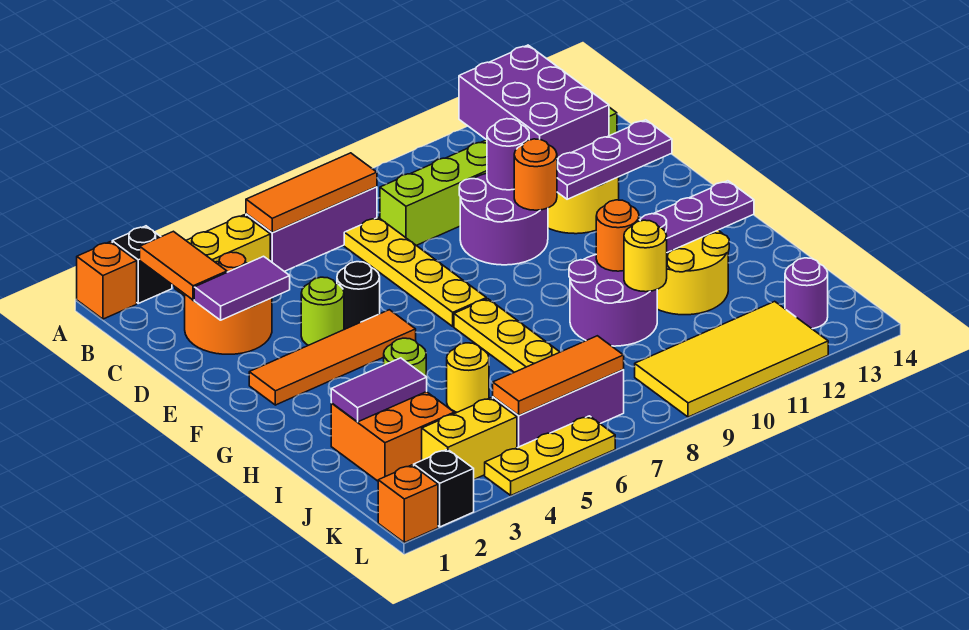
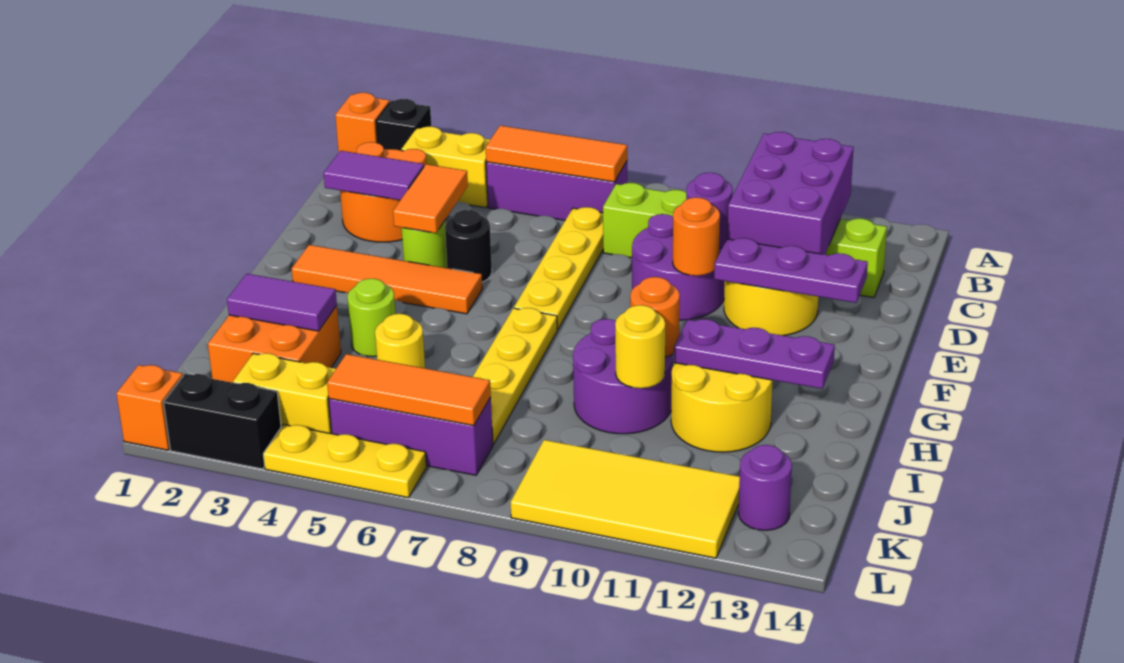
orange 1x2 tile [140,231,227,300] -> orange 1x2 tile moved to [393,164,468,233]
black 1x1 brick [414,449,474,527] -> black 1x2 brick [164,374,281,469]

